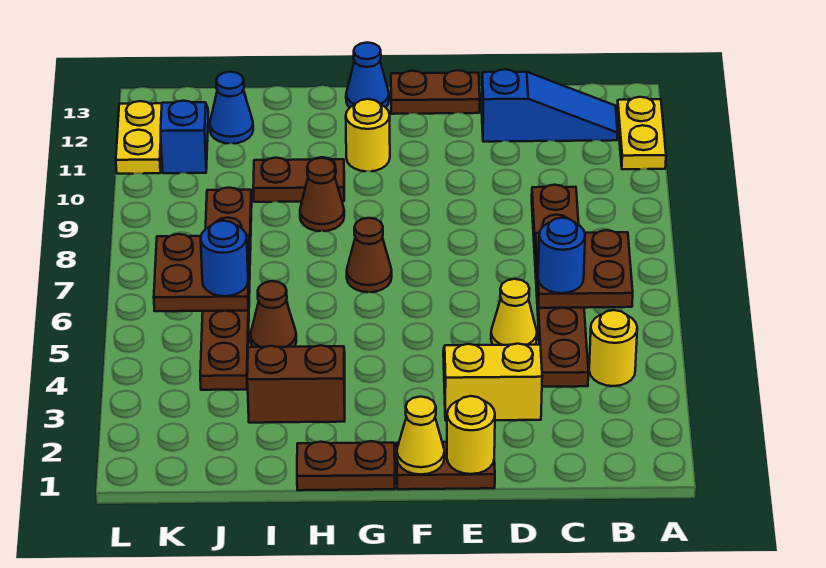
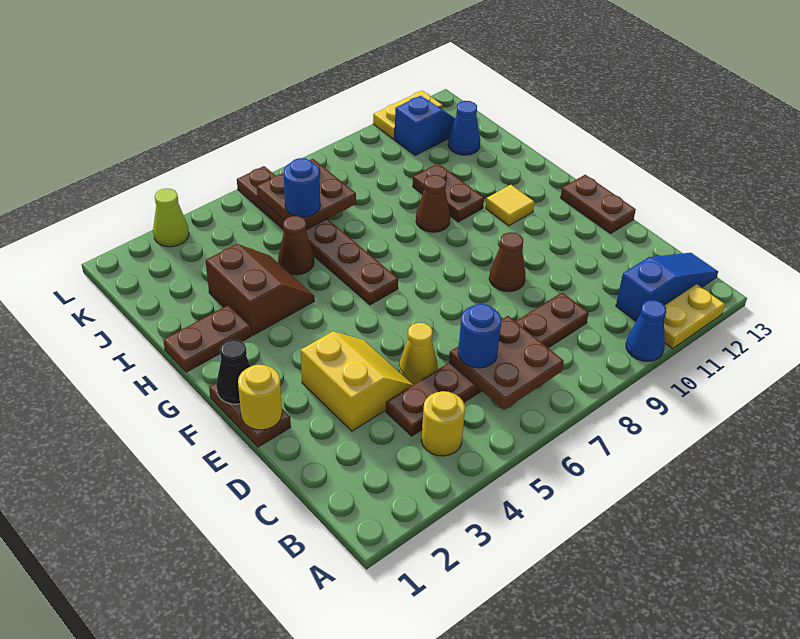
blue 1x3 slope [482,69,618,142] -> blue 1x3 slope turned to [616,253,718,321]
yellow 1x1 cone [397,397,444,475] -> black 1x1 cone [216,340,251,404]
brown 1x2 plate [297,441,395,490] -> brown 1x2 plate turned to [163,305,251,372]
brown 1x1 cone [347,218,392,292] -> brown 1x1 cone moved to [489,232,525,292]
yellow 1x1 round brick [346,99,390,171] -> yellow 1x1 tile [486,185,535,226]
blue 1x1 cone [346,43,389,108] -> blue 1x1 cone moved to [626,300,666,361]
brown 1x6 plate [200,188,252,390] -> brown 1x6 plate turned to [237,166,398,305]
none -> lime 1x1 cone [153,188,189,247]

